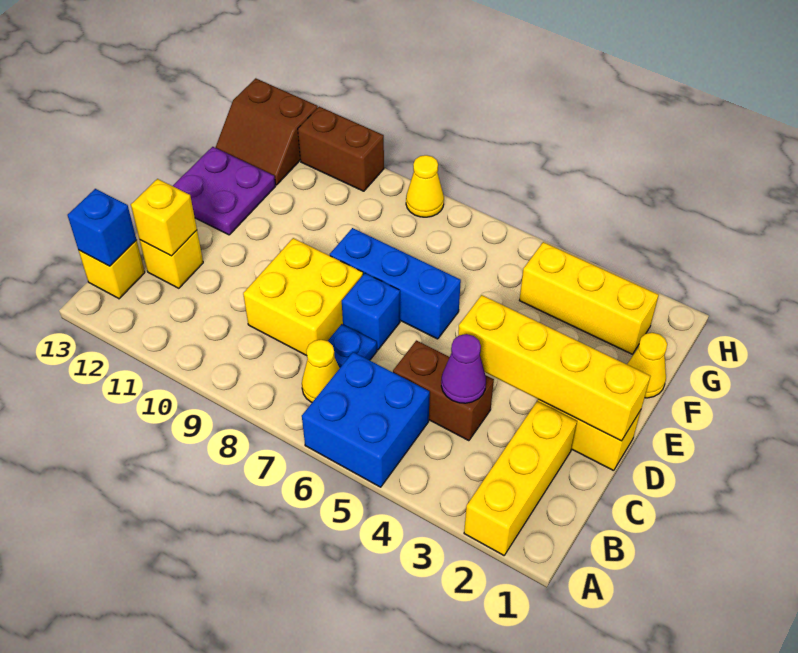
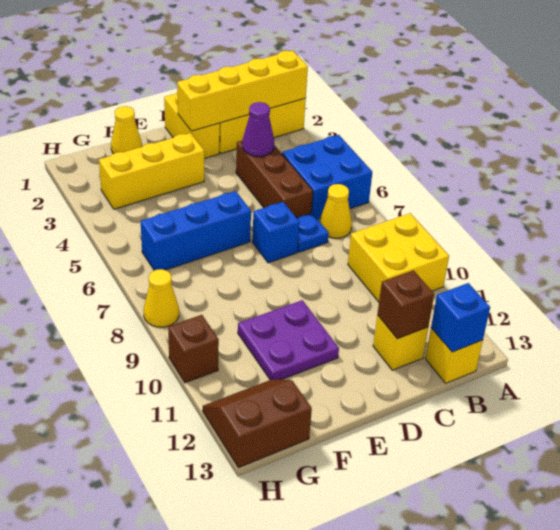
brown 1x2 brick [393,340,494,441] -> brown 1x3 brick [236,140,313,218]
yellow 2x2 brick [243,238,363,356] -> yellow 2x2 brick moved to [348,213,449,302]
yellow 1x1 brick [131,179,197,256] -> brown 1x1 brick [377,270,434,339]
yellow 1x4 brick [458,295,650,441] -> yellow 1x4 brick turned to [177,51,308,131]
blue 1x3 brick [330,228,461,339] -> blue 1x3 brick turned to [141,191,251,270]
purple 2x2 plate [173,147,275,235] -> purple 2x2 plate moved to [238,300,339,380]
yellow 1x3 brick [519,242,659,354] -> yellow 1x3 brick turned to [99,133,204,209]
brown 2x2 slope [215,78,318,185] -> brown 2x2 slope turned to [203,379,312,468]
brown 1x2 brick [298,107,384,191] -> brown 1x1 brick [168,315,219,383]

